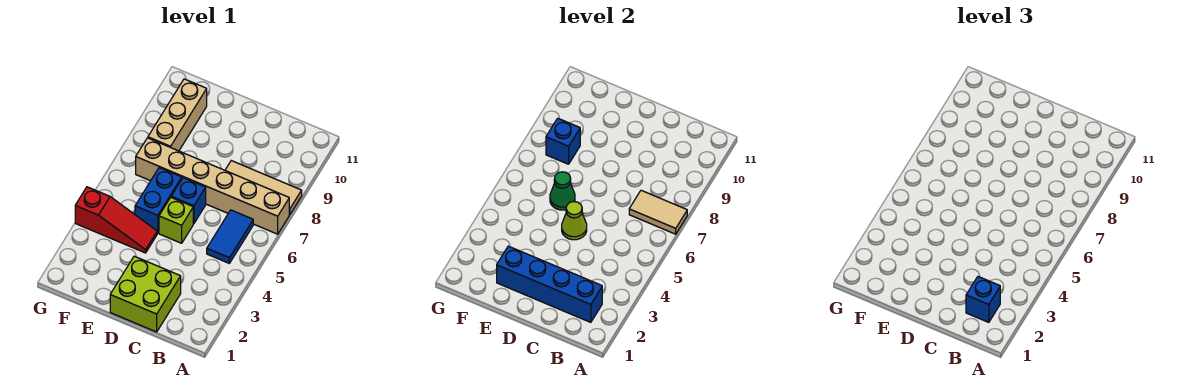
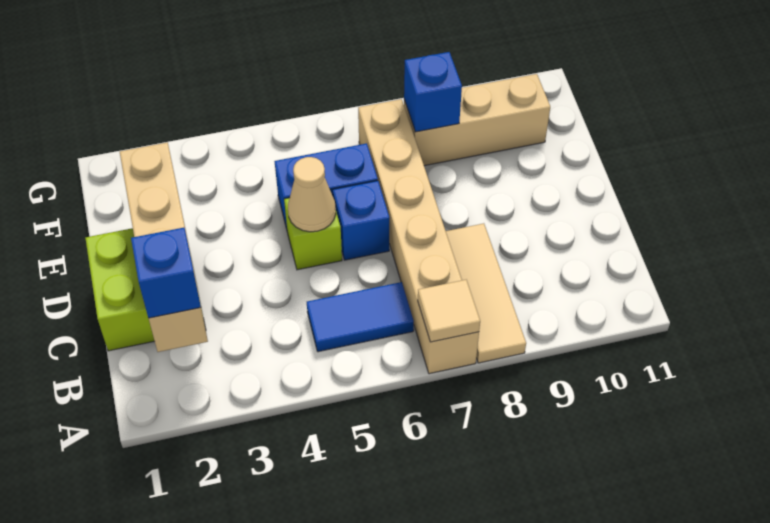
tan 1x2 tile [629,190,687,234] -> tan 1x1 tile [418,280,480,342]
blue 1x4 brick [497,246,602,322] -> tan 1x4 brick [120,142,208,352]
lime 1x1 cone [562,202,587,240] -> tan 1x1 cone [288,157,336,232]
red 1x3 slope [75,187,157,253] -> none
green 1x1 cone [550,172,575,210] -> none

